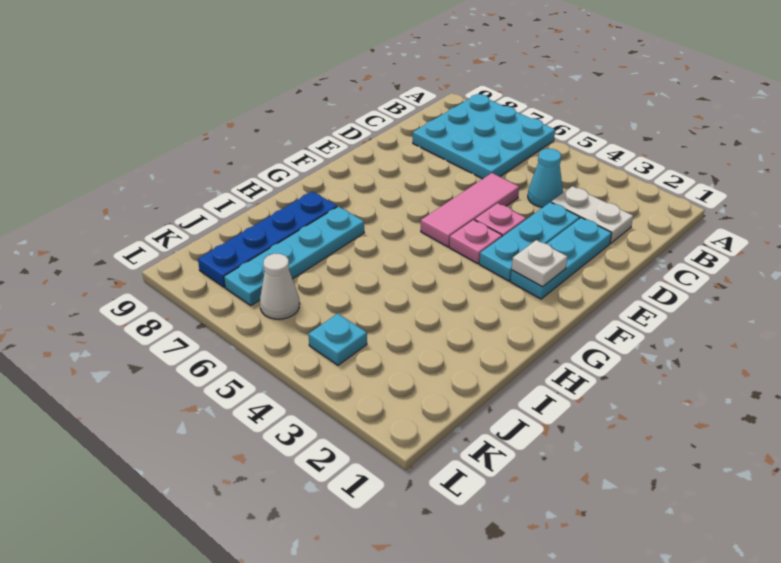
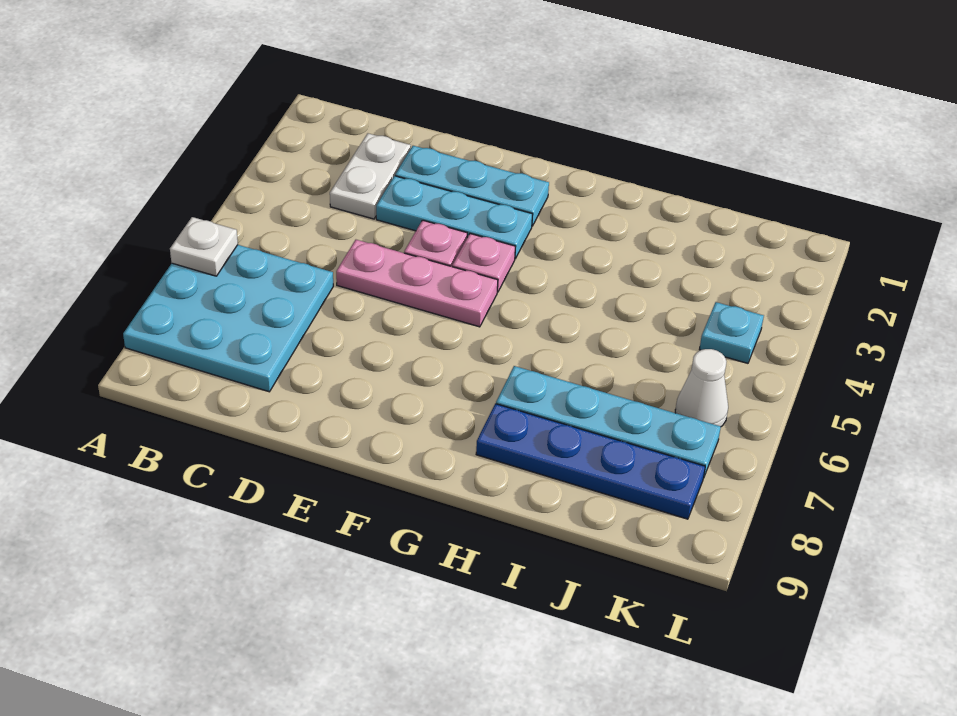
cyan 1x1 cone [528,149,563,207] -> none
pink 1x3 tile [421,173,519,247] -> pink 1x3 plate [336,240,498,327]
white 1x1 plate [512,240,567,287] -> white 1x1 plate moved to [170,217,238,276]

